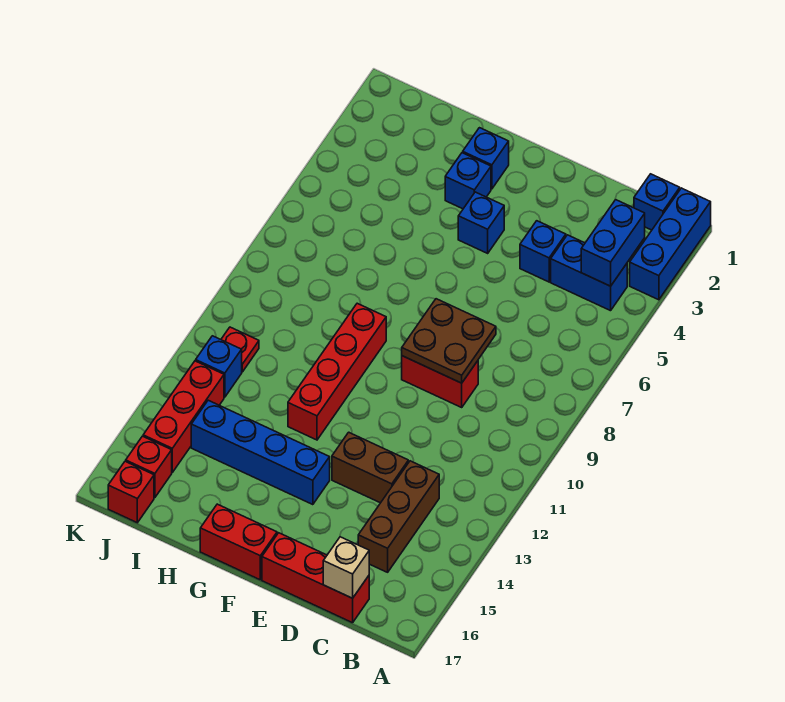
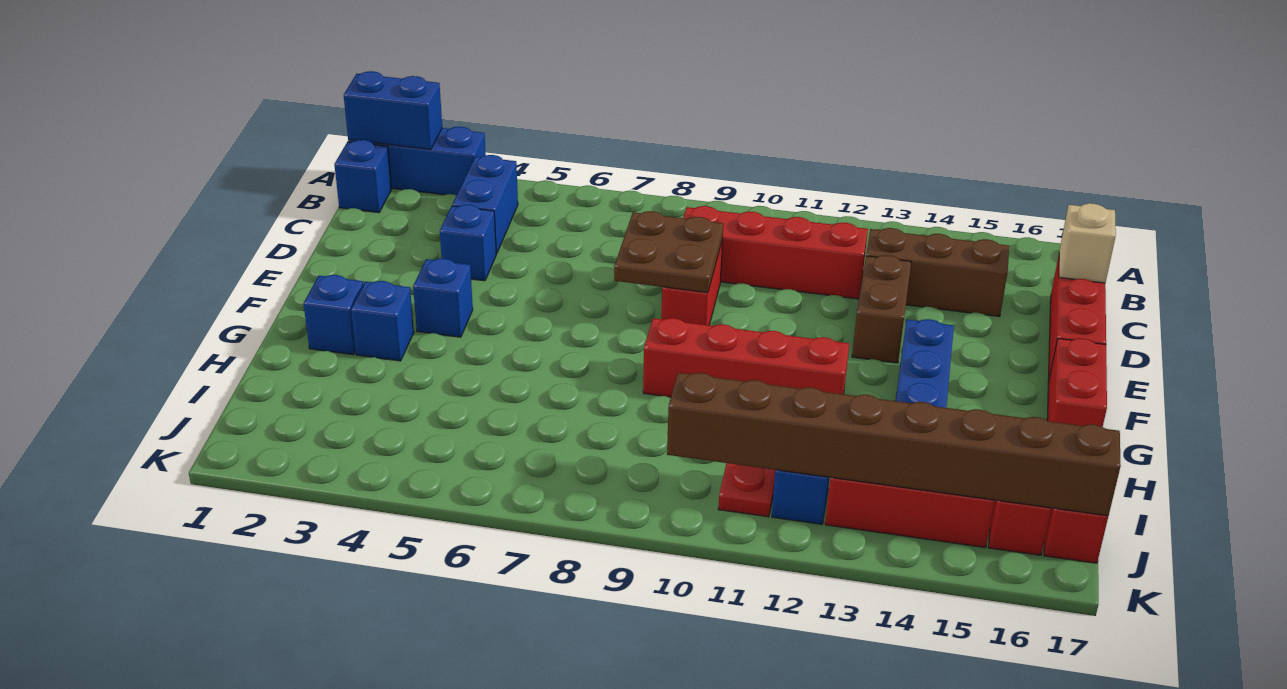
blue 1x2 brick [581,200,645,286] -> blue 1x2 brick moved to [344,71,442,149]
none -> red 1x4 brick [683,206,868,299]
none -> brown 1x8 brick [667,373,1121,516]

